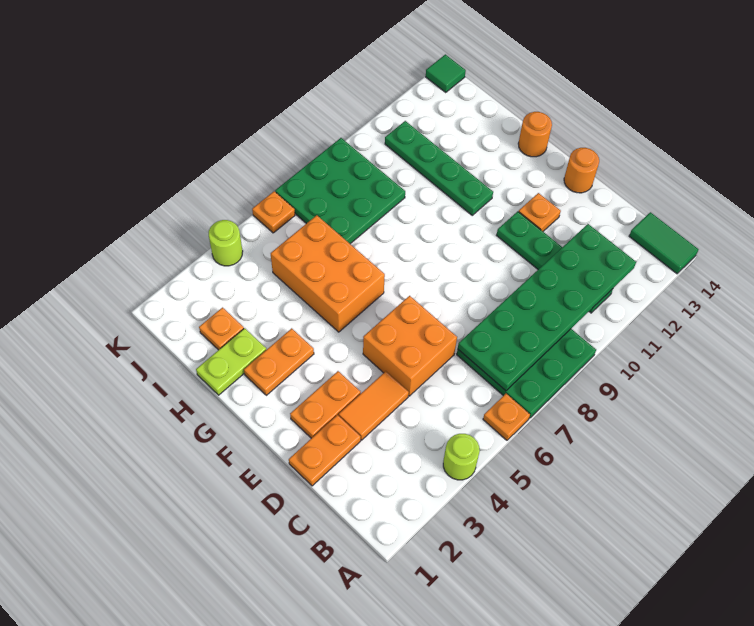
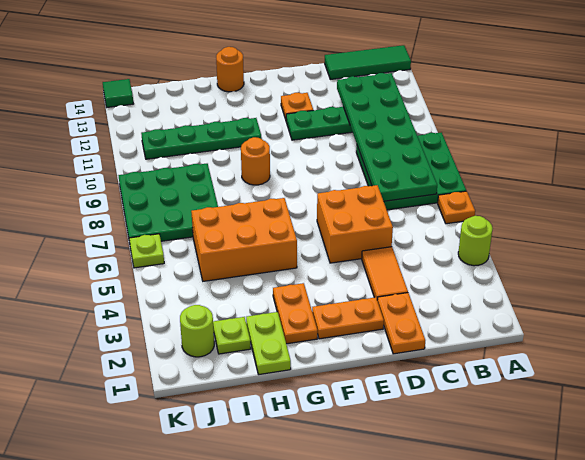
green 1x2 tile [629,212,699,274] -> green 1x3 tile [325,45,411,79]
orange 1x2 plate [290,371,361,438] -> orange 1x2 plate turned to [312,297,384,339]
orange 1x1 round brick [564,148,599,193] -> orange 1x1 round brick moved to [241,137,270,185]
orange 1x1 plate [199,308,244,350] -> lime 1x1 plate [213,317,251,354]
lime 1x1 round brick [209,220,243,266] -> lime 1x1 round brick moved to [180,305,214,357]
orange 1x1 plate [252,191,295,233] -> lime 1x1 plate [129,234,164,268]

